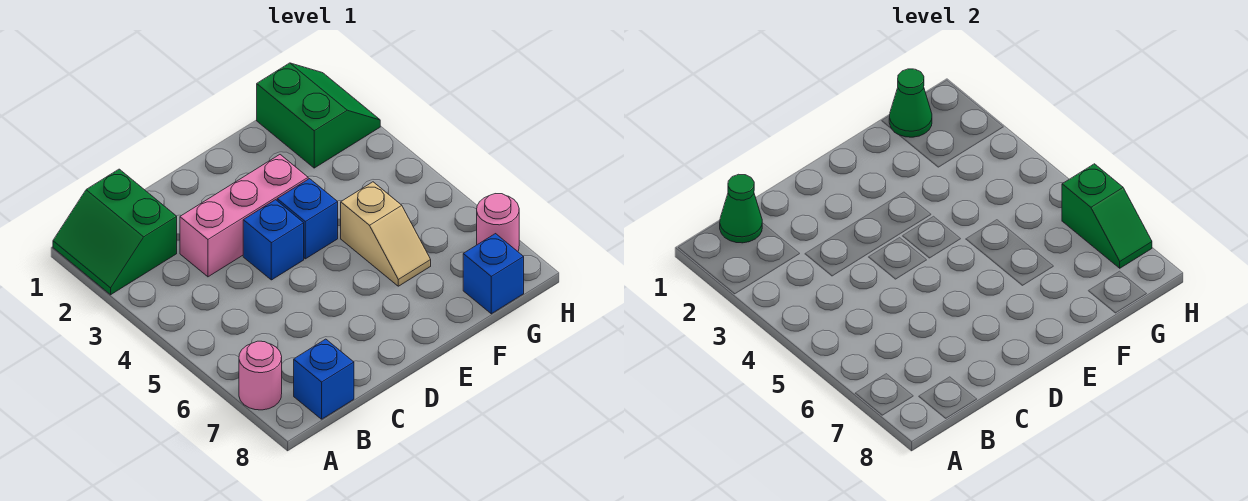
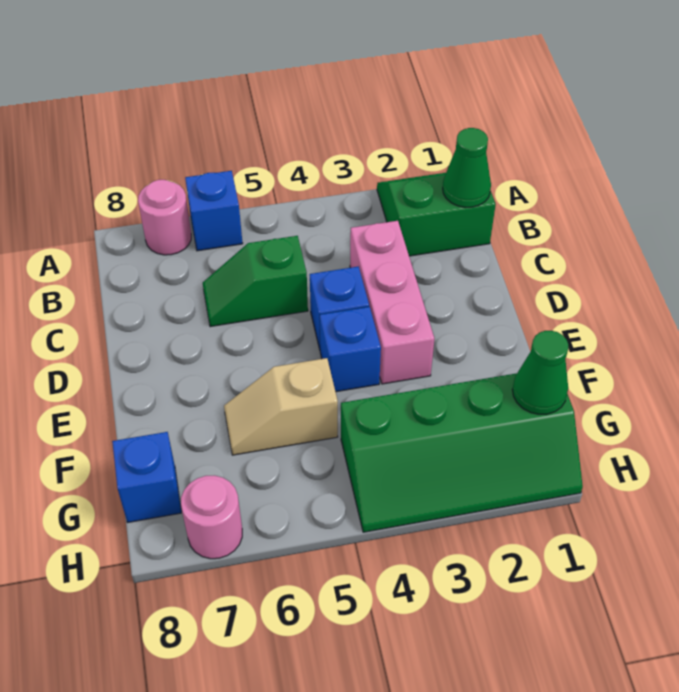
blue 1x1 brick [294,339,354,419] -> blue 1x1 brick moved to [185,171,243,251]
green 2x2 slope [257,63,380,168] -> green 2x4 slope [341,373,583,532]
green 1x2 slope [1062,164,1152,268] -> green 1x2 slope moved to [203,236,308,327]

